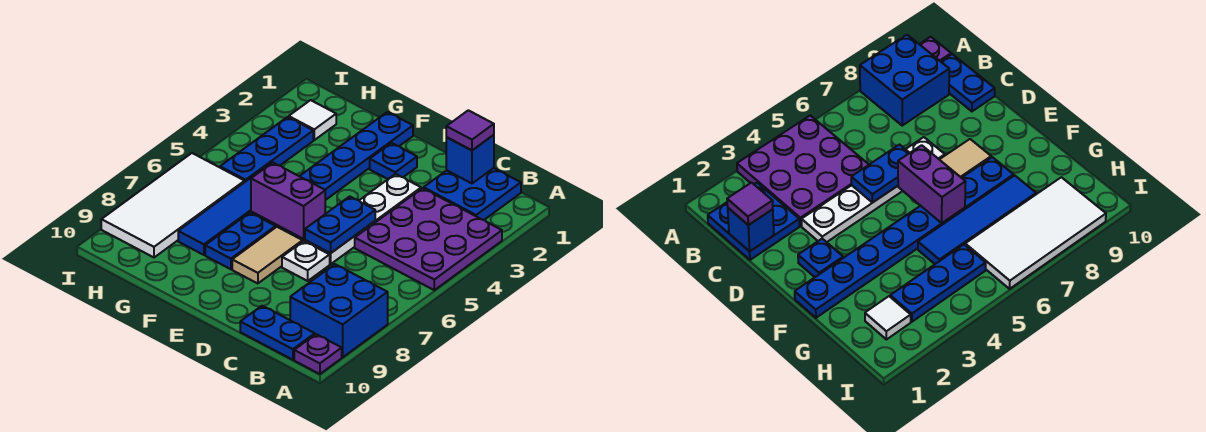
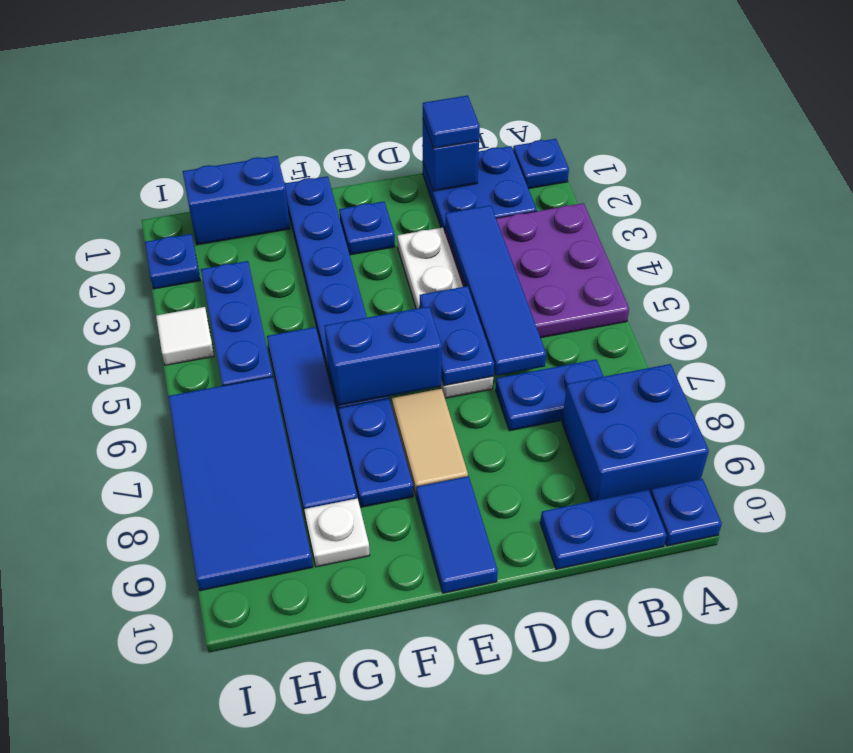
none -> blue 1x1 plate [513,139,569,189]
purple 1x1 plate [294,334,342,374] -> blue 1x1 plate [650,479,722,546]
none -> blue 1x2 plate [496,359,604,431]
purple 1x1 tile [446,110,494,150] -> blue 1x1 tile [423,96,480,148]
none -> blue 1x4 tile [445,205,546,376]
white 1x1 plate [282,241,330,281] -> white 1x1 plate moved to [304,498,370,567]
purple 1x2 brick [251,163,325,239] -> blue 1x2 brick [325,307,442,406]
none -> blue 1x2 tile [416,476,498,593]
none -> blue 1x2 brick [183,156,290,245]
white 1x1 tile [289,100,336,140] -> white 1x1 tile moved to [156,307,214,365]
white 2x4 tile [101,153,245,257] -> blue 2x4 tile [168,377,313,591]
none -> blue 1x1 plate [145,234,200,289]

